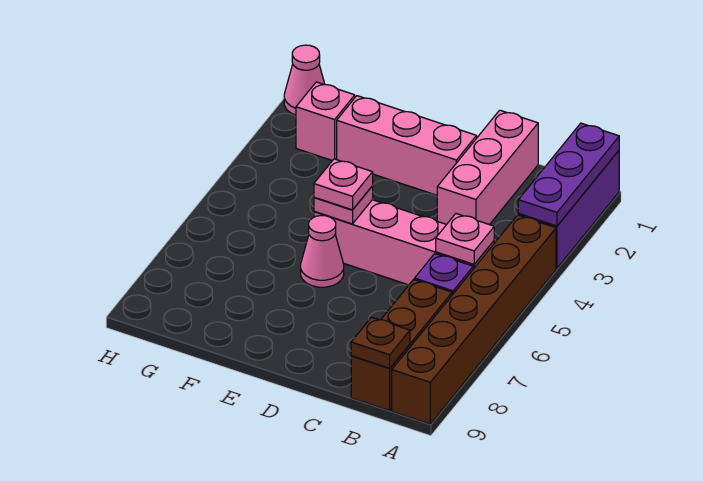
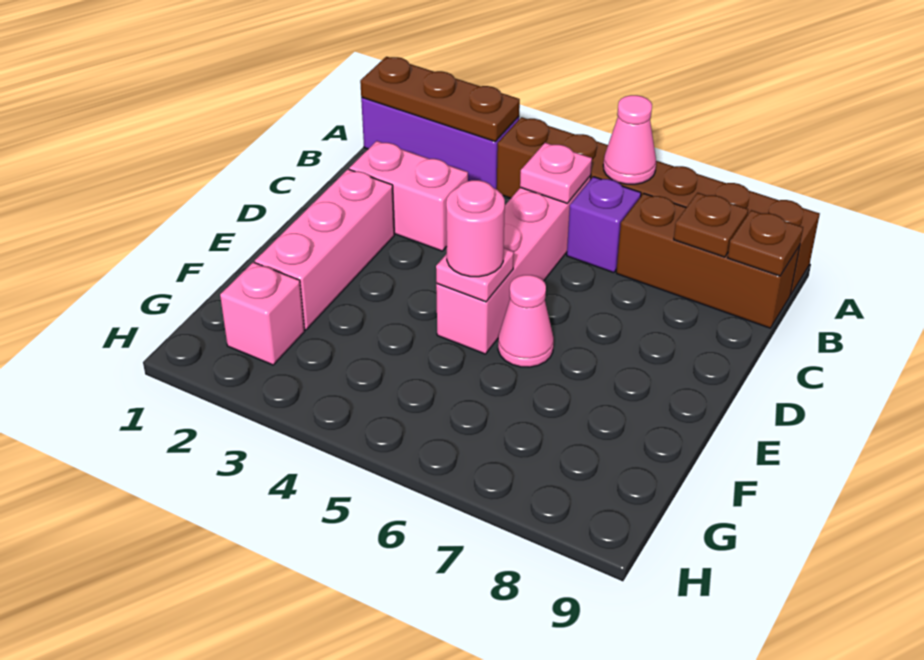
purple 1x3 plate [518,123,619,226] -> brown 1x3 plate [360,57,520,142]
none -> brown 1x1 plate [674,193,748,257]
pink 1x3 brick [437,110,538,225] -> pink 1x2 brick [349,141,468,251]
pink 1x1 plate [314,159,373,210] -> pink 1x1 round brick [446,180,505,277]
pink 1x1 cone [284,45,325,115] -> pink 1x1 cone moved to [603,95,656,184]

